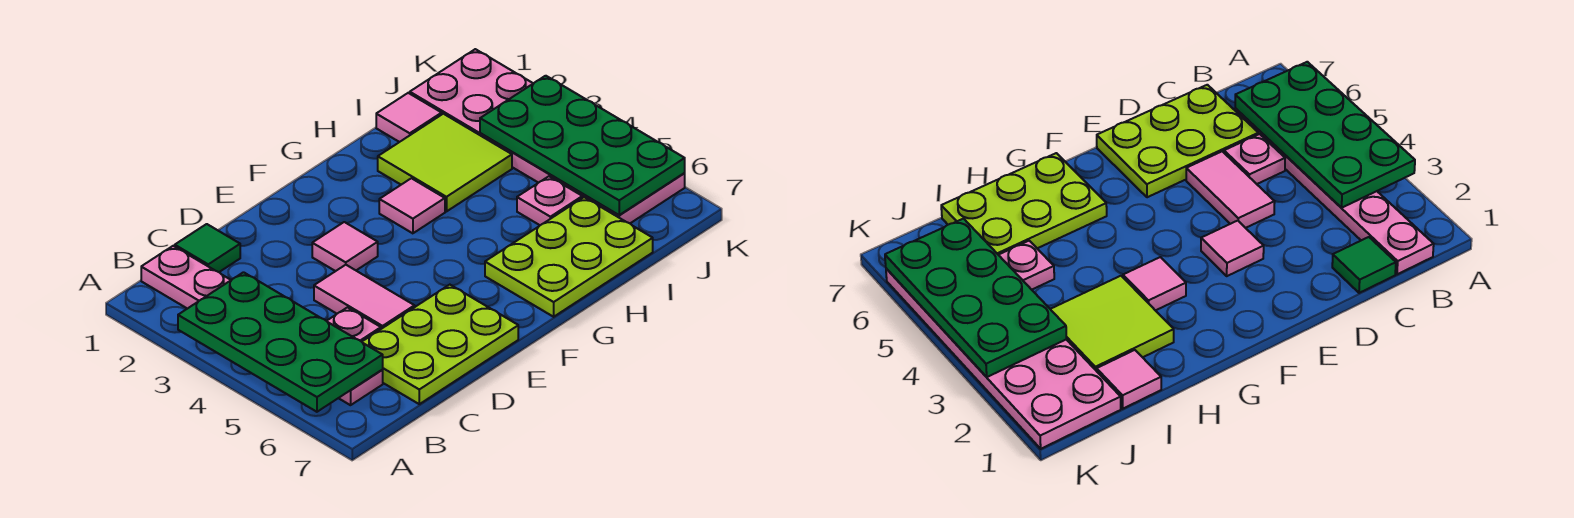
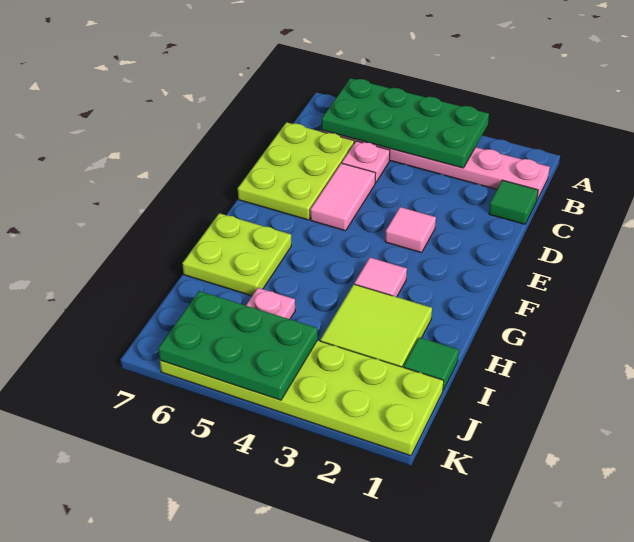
pink 1x2 tile [314,265,415,329] -> pink 1x2 tile turned to [310,163,376,231]
lime 2x3 plate [485,197,653,317] -> lime 2x2 plate [182,213,291,296]
pink 1x1 tile [376,93,442,142] -> green 1x1 tile [404,337,459,390]
pink 2x6 plate [410,49,685,223] -> lime 2x6 plate [160,340,444,456]
green 2x4 plate [480,76,685,215] -> green 2x3 plate [158,291,318,400]

